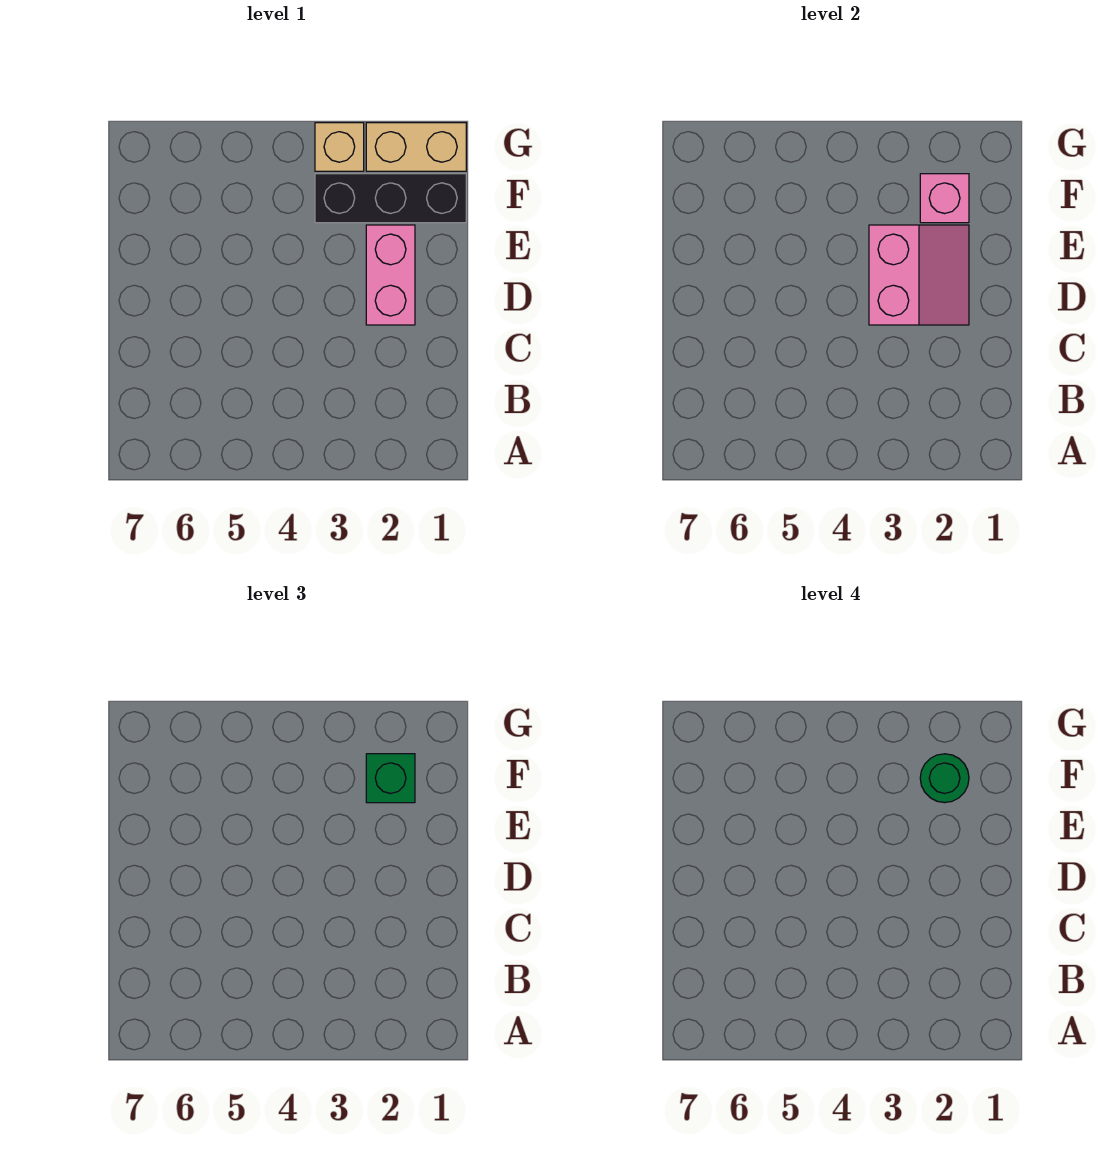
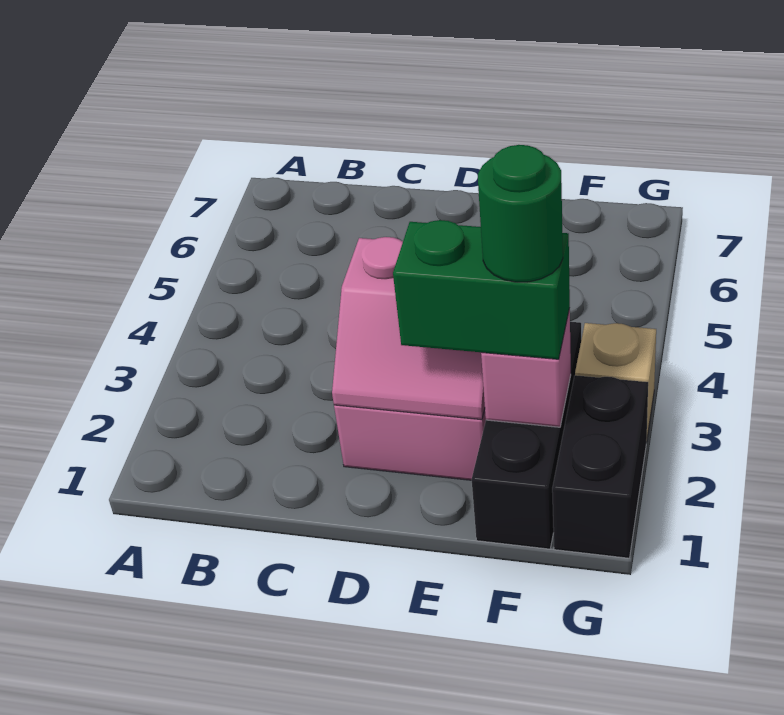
green 1x1 brick [366,754,415,803] -> green 1x2 brick [393,220,570,359]
tan 1x2 brick [366,123,466,171] -> black 1x2 brick [552,375,648,558]

